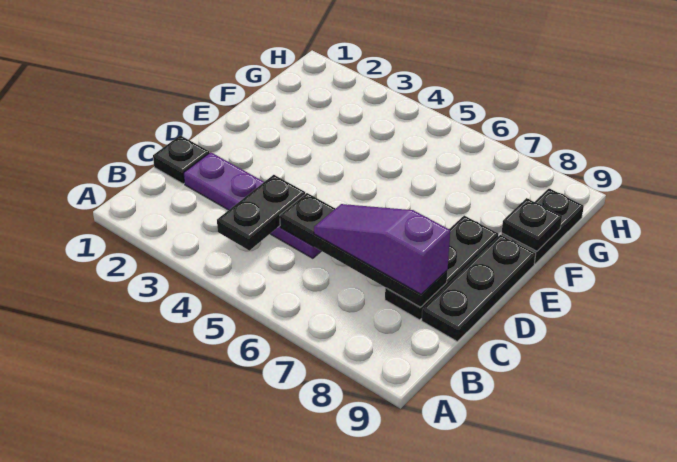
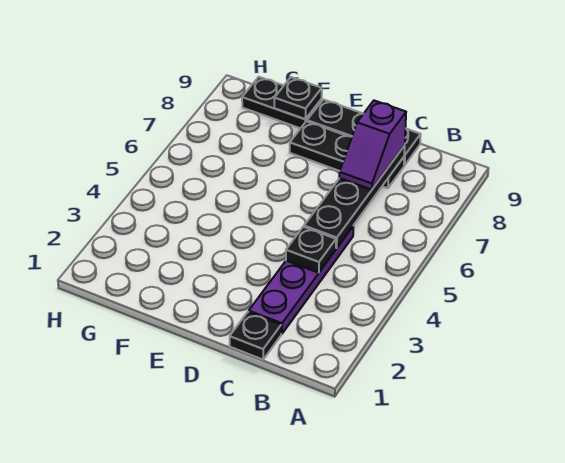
black 1x2 plate [217,175,305,250] -> black 1x1 plate [286,227,336,273]
purple 1x3 slope [314,204,450,294] -> purple 1x2 slope [339,101,406,190]

